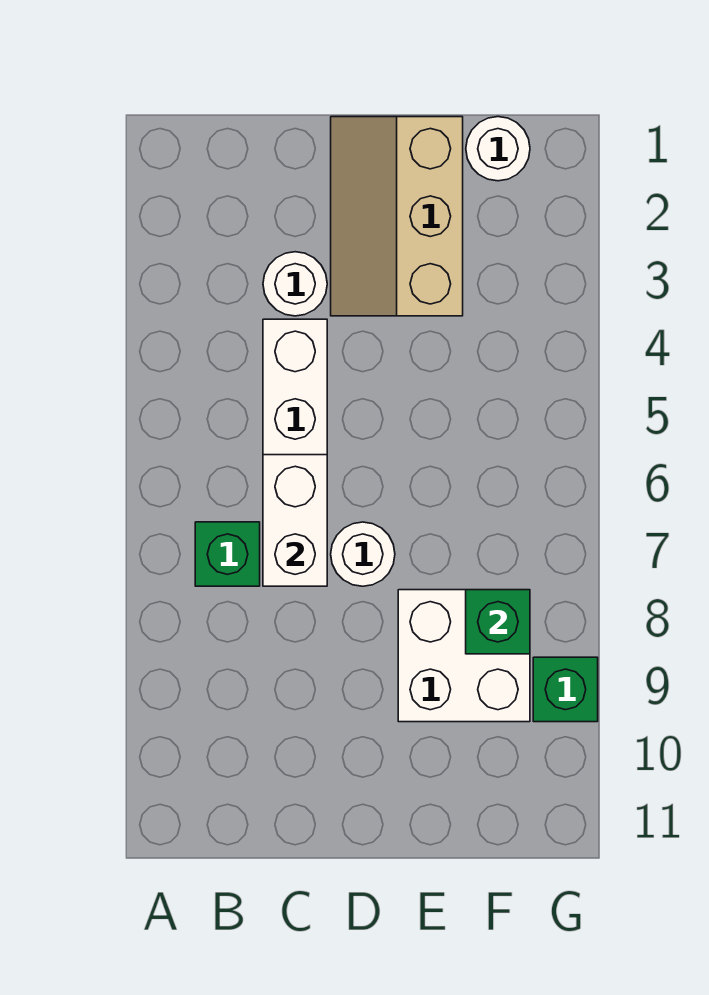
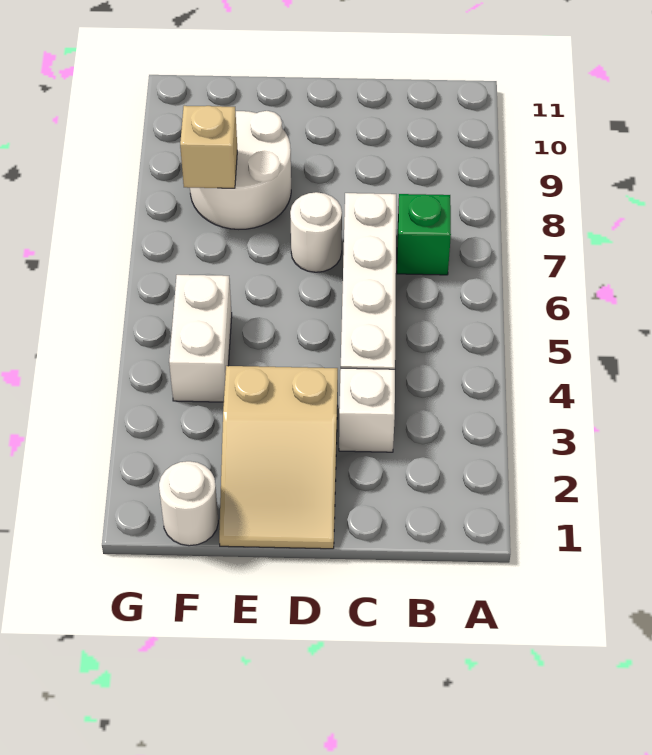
white 1x1 round brick [263,252,327,316] -> white 1x1 brick [339,368,395,452]
white 1x2 brick [263,455,327,586] -> white 1x2 brick moved to [169,275,232,402]
tan 2x3 slope [331,117,463,316] -> tan 2x3 slope turned to [219,366,338,549]
white 2x2 brick [398,590,530,722] -> white 2x2 round brick [190,111,291,229]
green 1x1 brick [466,590,530,654] -> tan 1x1 brick [180,106,237,188]
green 1x1 brick [533,657,598,722] -> none

